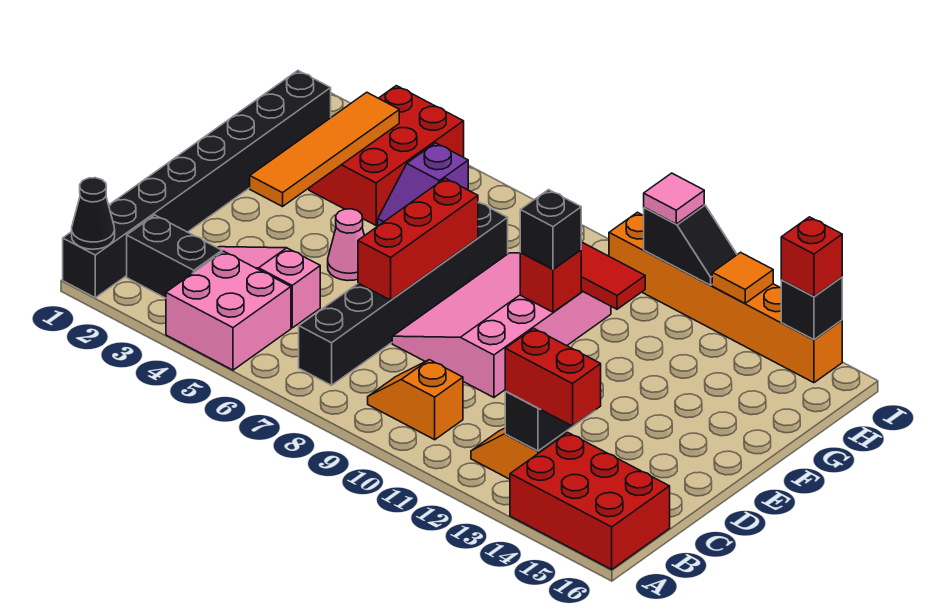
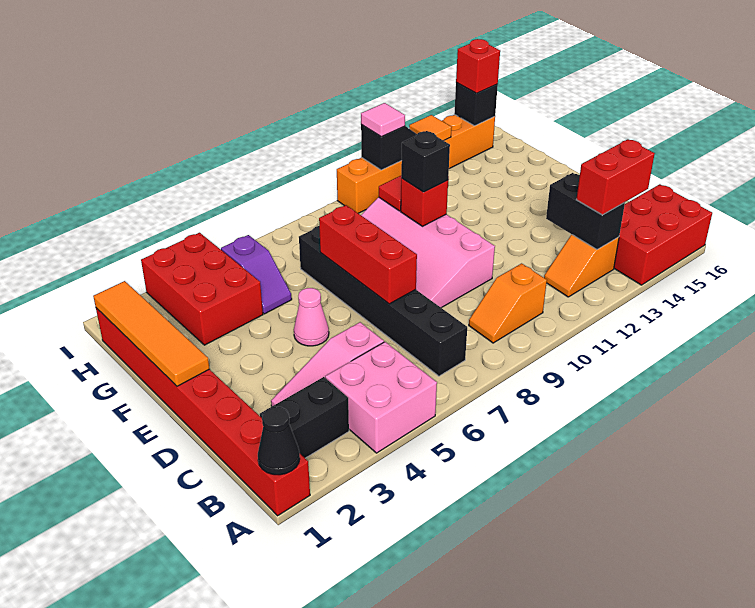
black 1x8 brick [63,71,331,298] -> red 1x8 brick [96,308,310,516]
orange 1x4 tile [250,92,399,207] -> orange 1x4 tile moved to [93,281,210,386]

